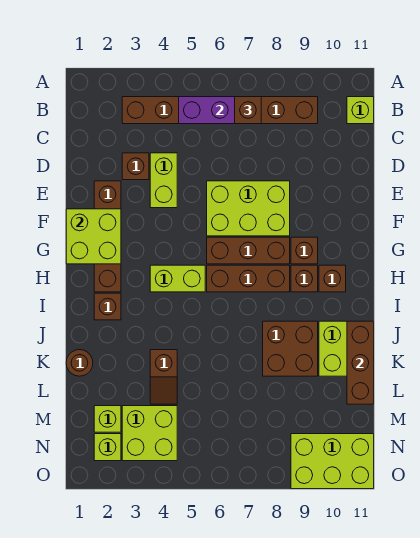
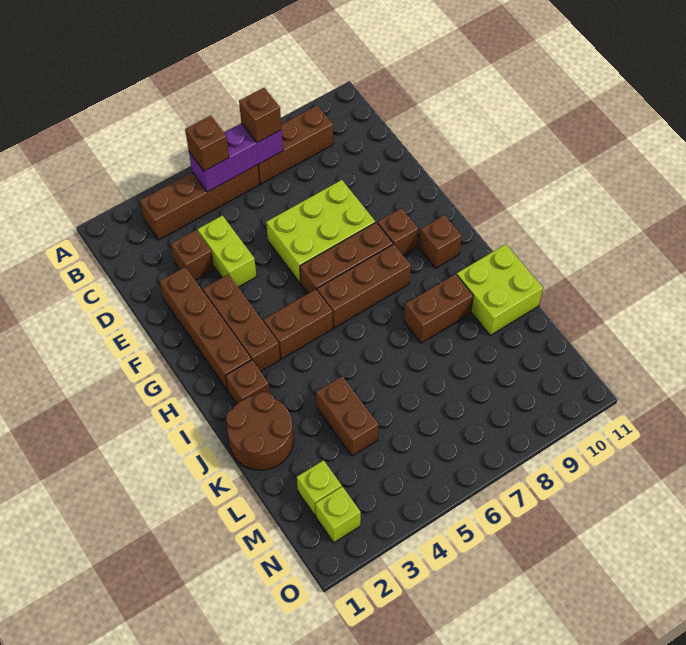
lime 1x1 brick [347,97,374,124] -> none
lime 2x2 brick [66,209,121,264] -> none
lime 1x2 brick [150,265,205,292] -> brown 1x2 brick [264,289,333,359]
brown 1x1 brick [291,265,318,292] -> brown 1x1 brick moved to [185,116,229,171]
brown 2x2 brick [263,321,318,376] -> brown 1x2 brick [404,274,473,343]
brown 1x3 brick [347,321,374,404] -> brown 1x3 brick moved to [203,274,280,372]
brown 1x1 round brick [66,350,93,376] -> brown 2x2 round brick [226,392,293,470]
brown 1x2 slope [150,350,177,404] -> brown 1x2 brick [316,376,378,456]
lime 2x2 brick [122,406,177,461] -> none
lime 2x3 brick [291,434,374,489] -> none

